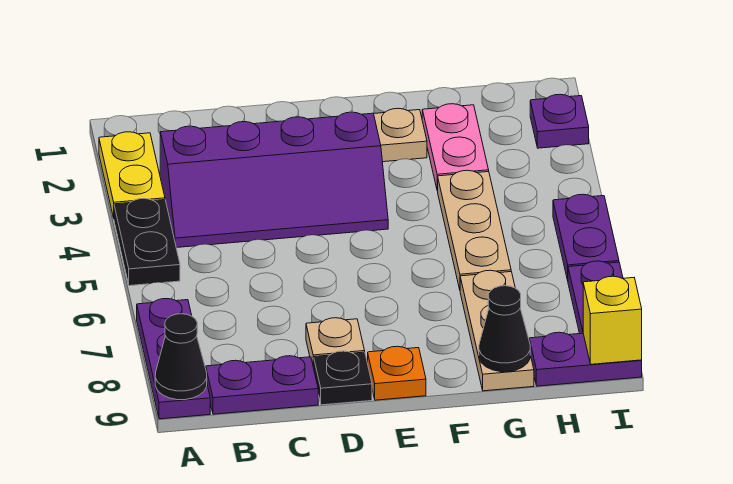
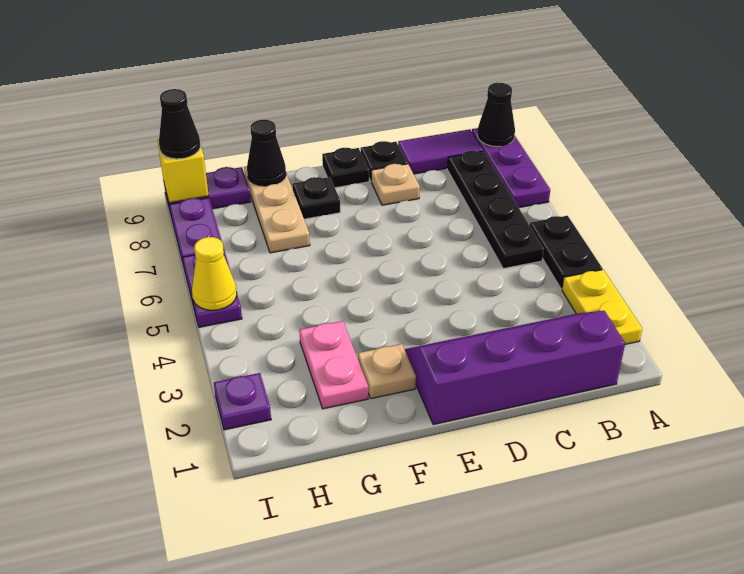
purple 2x4 slope [160,112,388,248] -> purple 2x4 slope moved to [405,311,625,425]
none -> black 1x4 plate [447,151,544,269]
purple 1x2 plate [206,356,318,414] -> purple 1x2 tile [398,129,483,174]
orange 1x1 plate [368,346,426,400] -> black 1x1 plate [322,148,369,188]
none -> black 1x1 plate [292,177,340,219]
tan 1x3 plate [438,170,511,289] -> none
none -> yellow 1x1 cone [192,237,237,310]
none -> black 1x1 cone [159,89,200,159]

